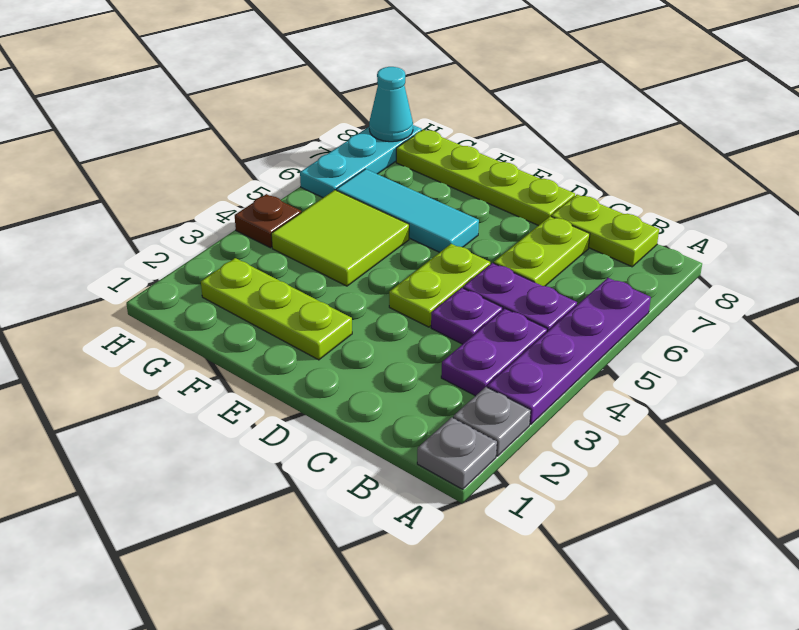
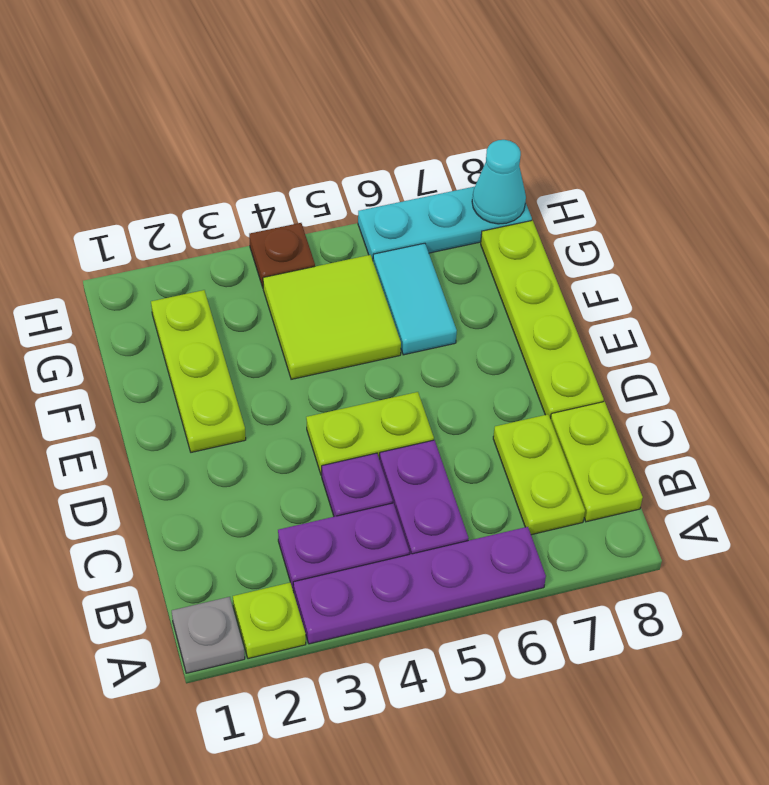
grey 1x1 plate [453,387,531,456] -> lime 1x1 plate [233,583,306,659]
lime 1x2 plate [494,216,590,286] -> lime 1x2 plate turned to [493,414,585,535]
cyan 1x3 tile [336,169,479,252] -> cyan 1x2 tile [373,243,457,355]

